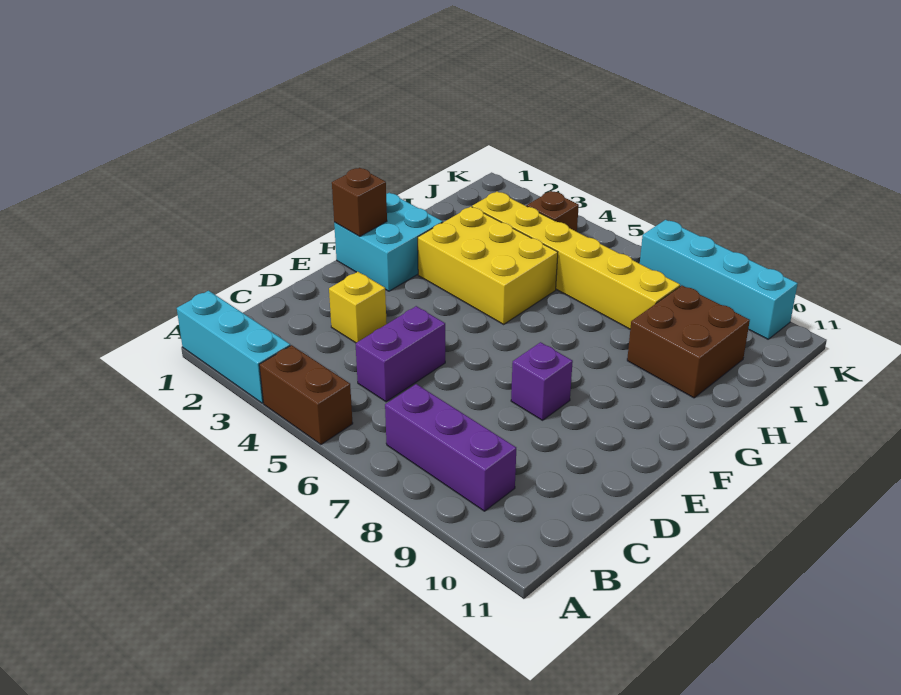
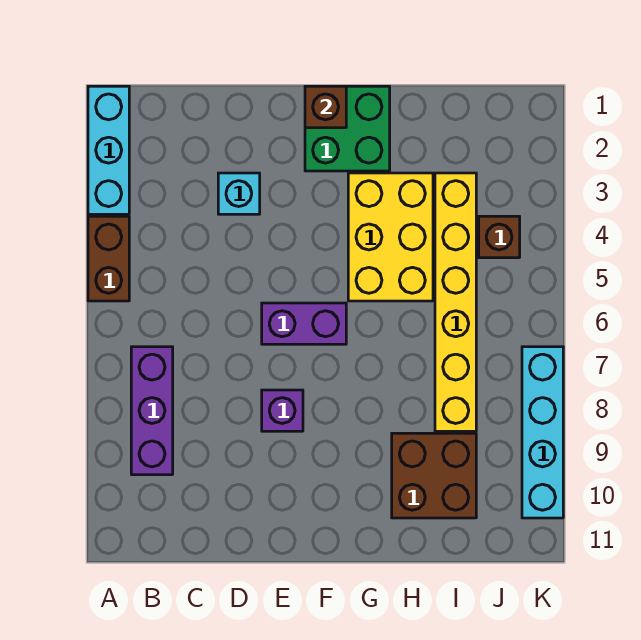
purple 1x2 brick [356,306,445,402] -> purple 1x2 brick moved to [262,303,346,344]
yellow 1x1 brick [329,272,387,343] -> cyan 1x1 brick [218,173,260,214]
cyan 2x2 brick [334,193,443,291] -> green 2x2 brick [305,86,390,171]

